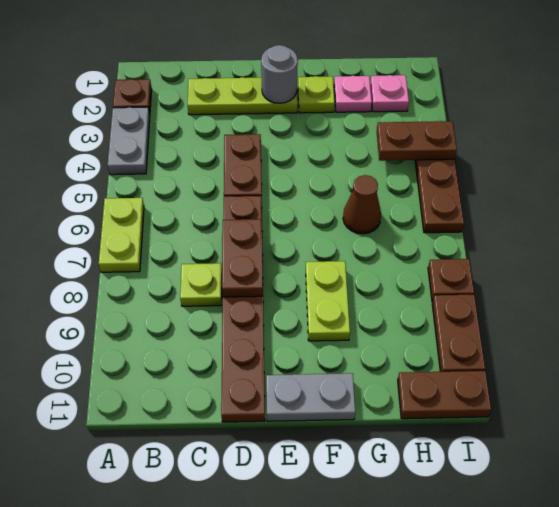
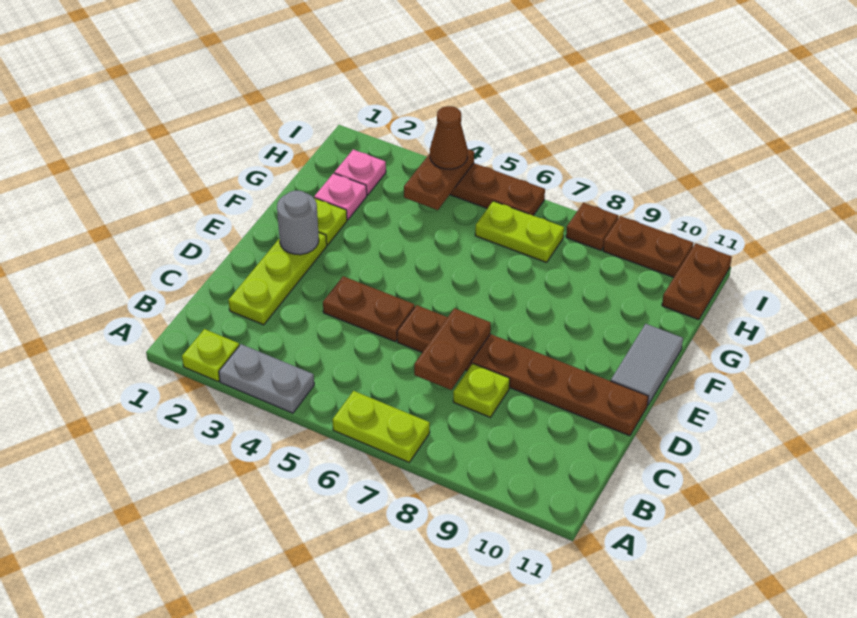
brown 1x1 plate [113,79,152,114] -> lime 1x1 plate [182,329,239,381]
brown 1x2 plate [222,219,263,297] -> brown 1x2 plate turned to [414,308,491,390]
grey 1x2 plate [266,373,355,421] -> grey 1x2 tile [611,324,683,406]
lime 1x2 plate [306,261,350,341] -> lime 1x2 plate moved to [475,201,564,262]
brown 1x1 cone [343,175,381,234] -> brown 1x1 cone moved to [430,106,468,169]

